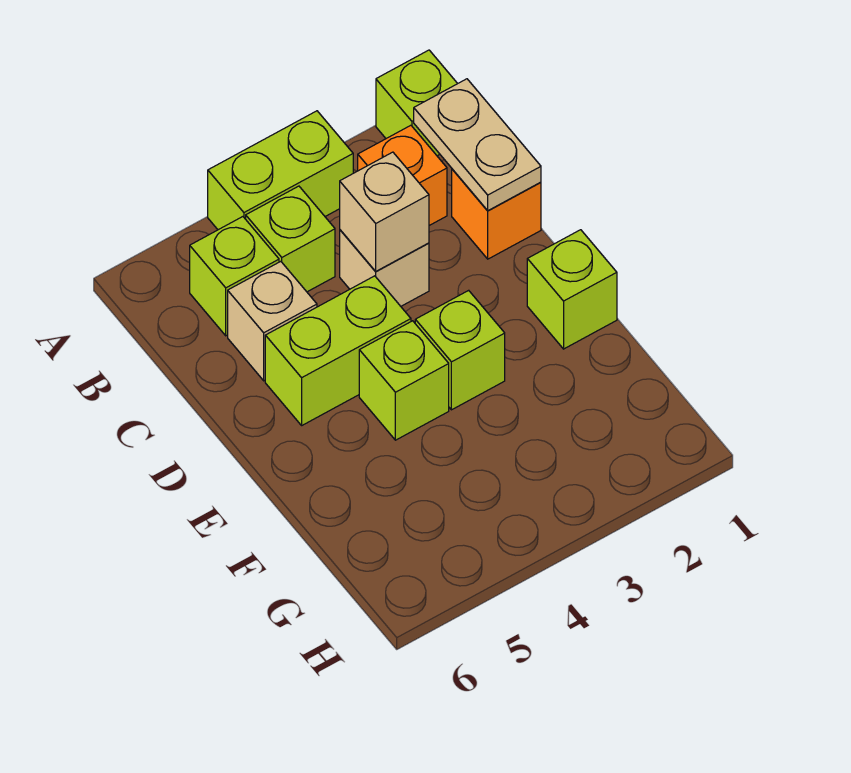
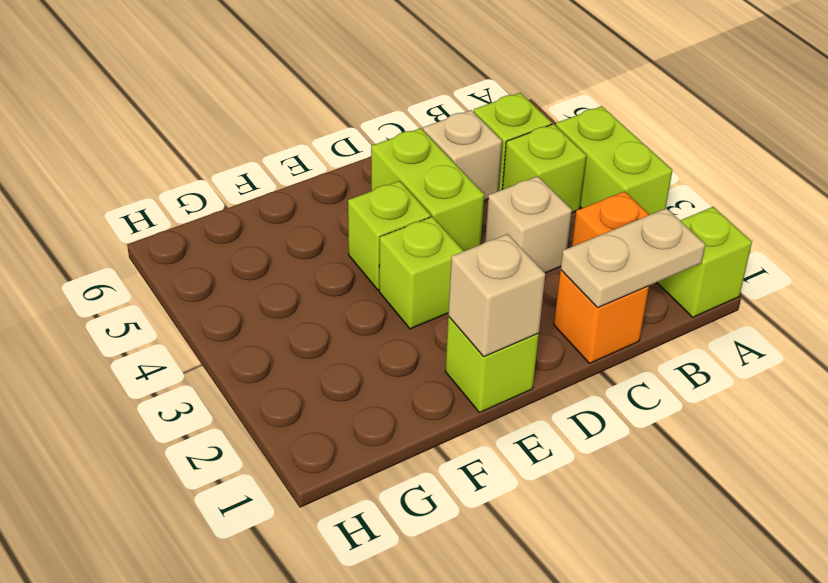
tan 1x1 brick [340,152,429,271] -> tan 1x1 brick moved to [448,234,545,357]

